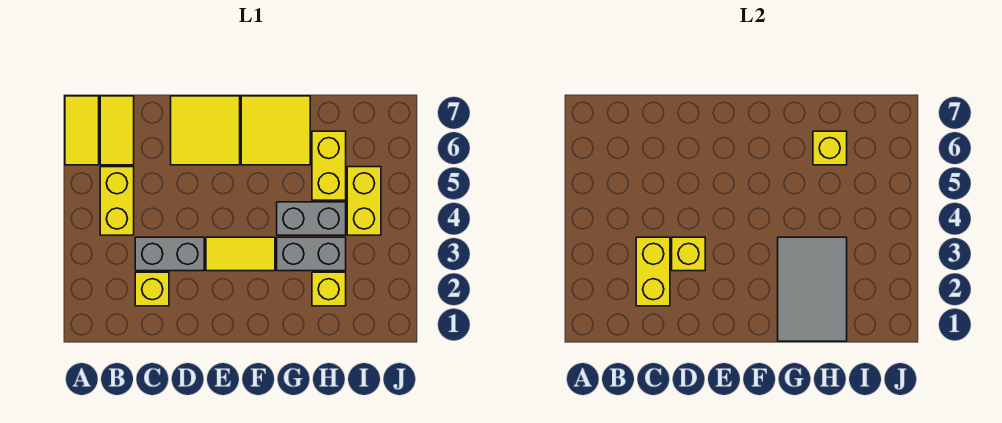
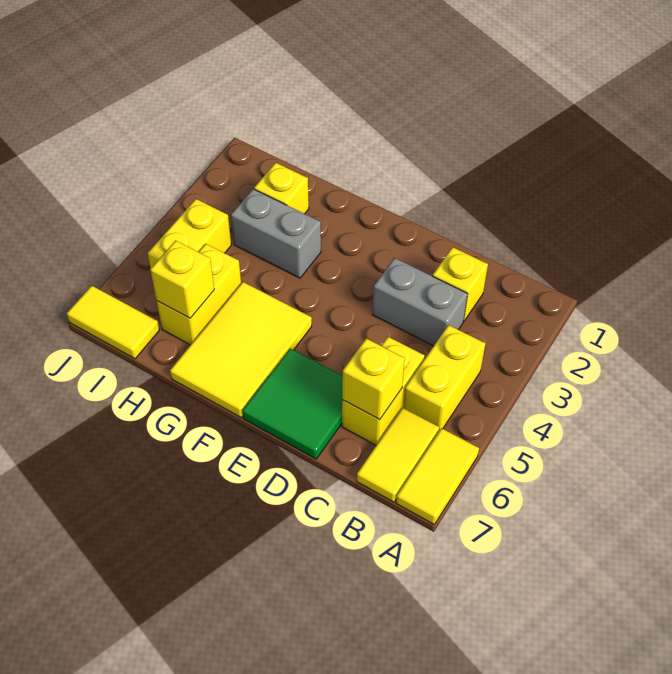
yellow 1x2 brick [636,237,670,306] -> yellow 1x2 brick moved to [342,337,425,445]
yellow 1x1 brick [672,237,705,271] -> yellow 1x1 brick moved to [342,338,405,420]
yellow 2x2 tile [171,96,240,165] -> green 2x2 tile [242,349,343,459]
yellow 1x2 tile [206,237,275,271] -> yellow 1x2 tile moved to [67,286,159,359]
yellow 2x2 tile [241,96,310,165] -> yellow 2x3 tile [170,282,312,418]
grey 2x3 tile [778,237,847,341] -> none
grey 1x2 brick [277,202,346,235] -> none

